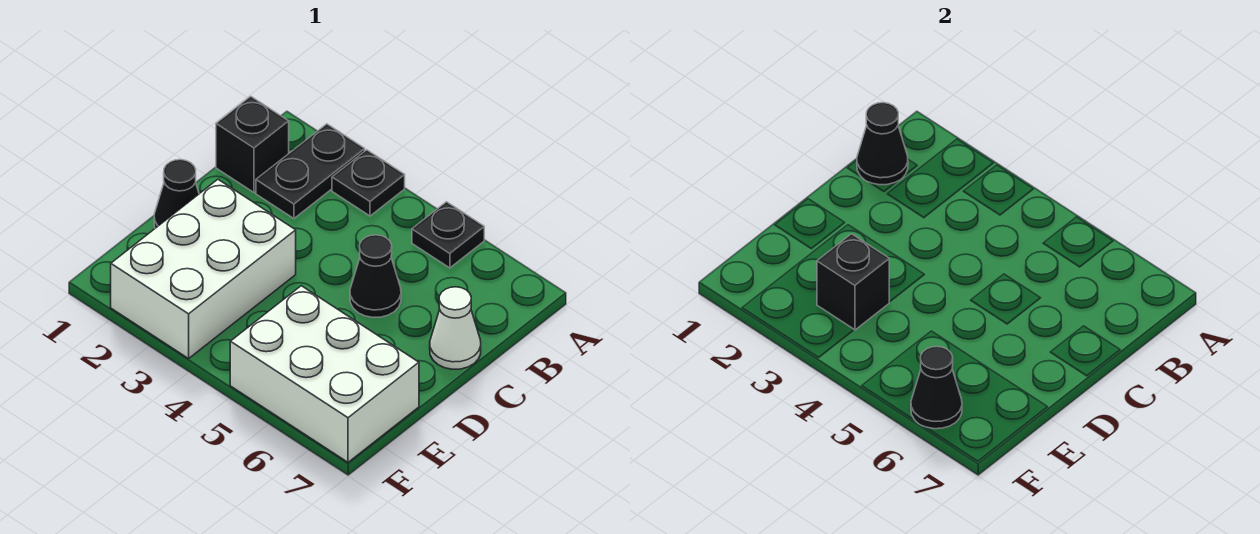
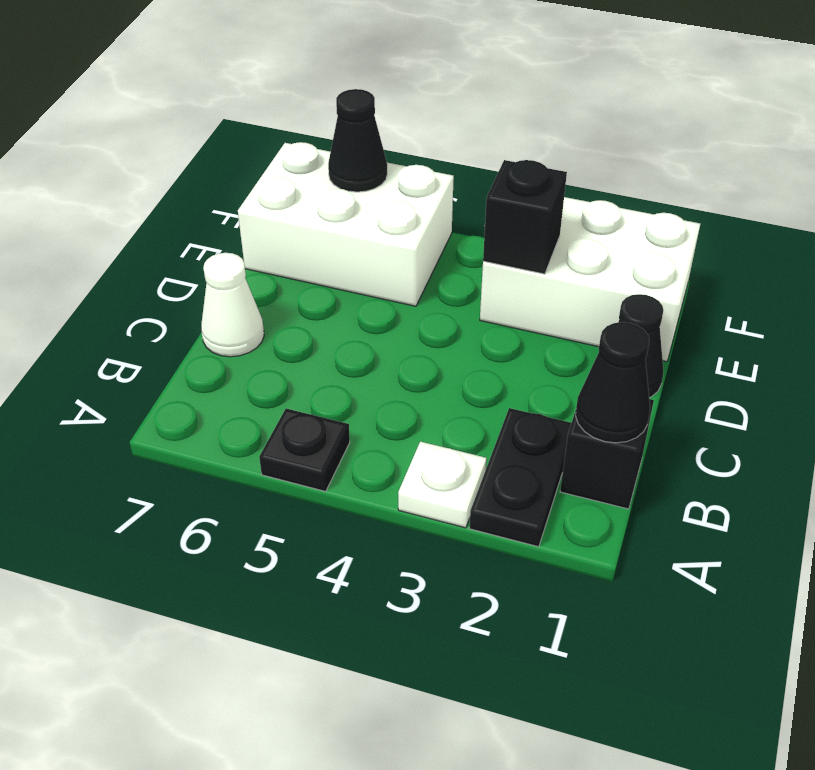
black 1x1 plate [332,150,405,216] -> white 1x1 plate [398,441,487,528]
black 1x1 cone [350,235,401,317] -> none
white 2x3 brick [111,180,296,359] -> white 2x3 brick turned to [480,197,700,362]

